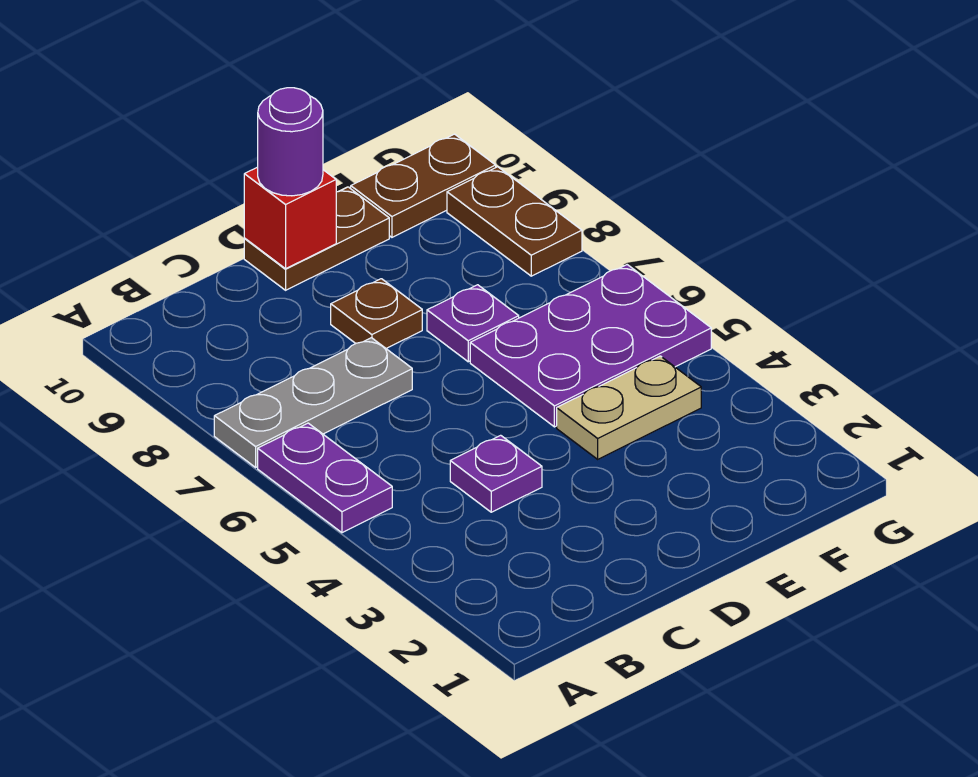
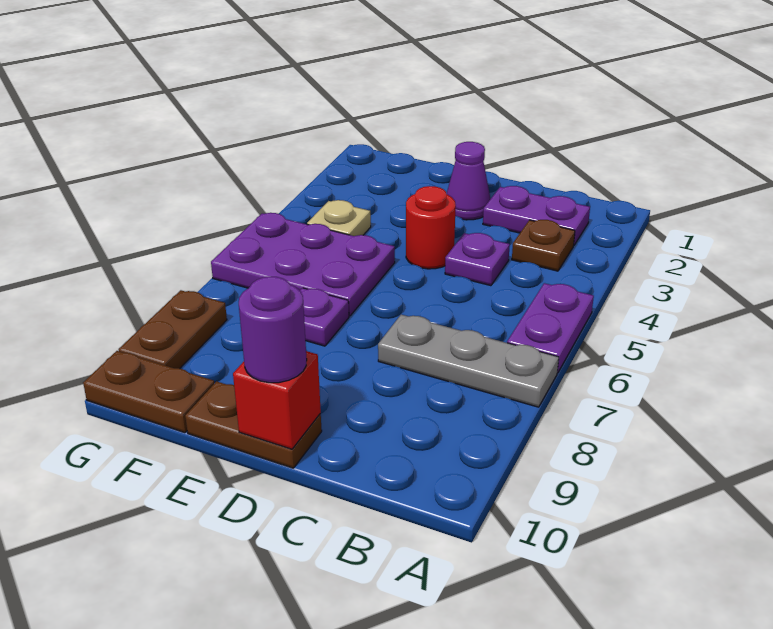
none -> purple 1x2 plate [483,186,590,245]
none -> purple 1x1 cone [447,142,490,220]
none -> red 1x1 round brick [406,186,456,269]
brown 1x1 plate [331,279,422,348] -> brown 1x1 plate moved to [512,220,575,271]
tan 1x2 plate [557,356,701,459] -> tan 1x1 plate [307,200,371,236]

